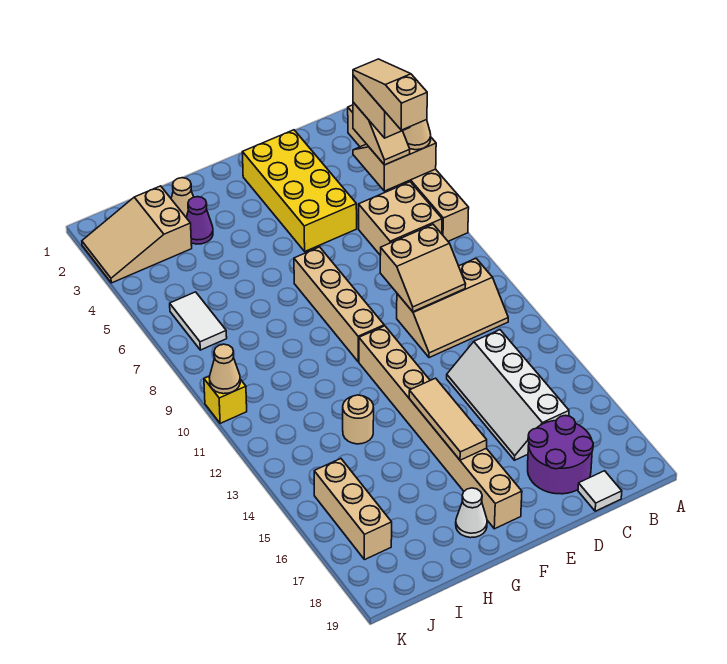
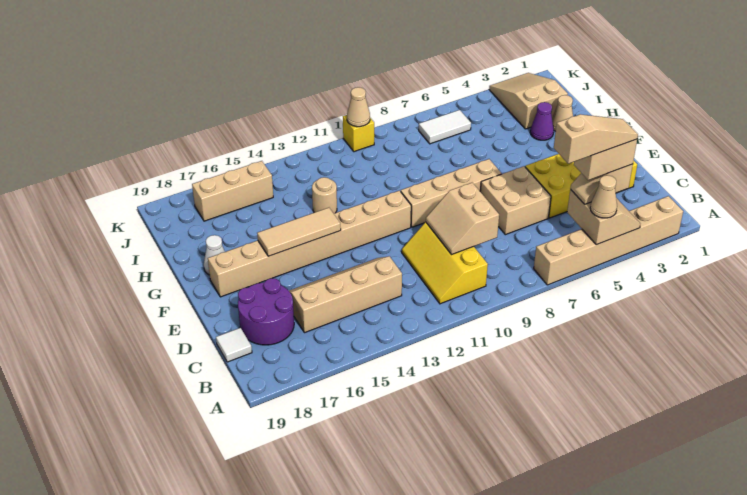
tan 2x2 brick [359,182,442,255] -> tan 2x2 brick moved to [480,166,551,235]
tan 2x3 slope [397,259,508,358] -> yellow 2x3 slope [402,222,488,304]
white 2x4 slope [447,330,569,460] -> tan 2x4 slope [289,256,402,333]

